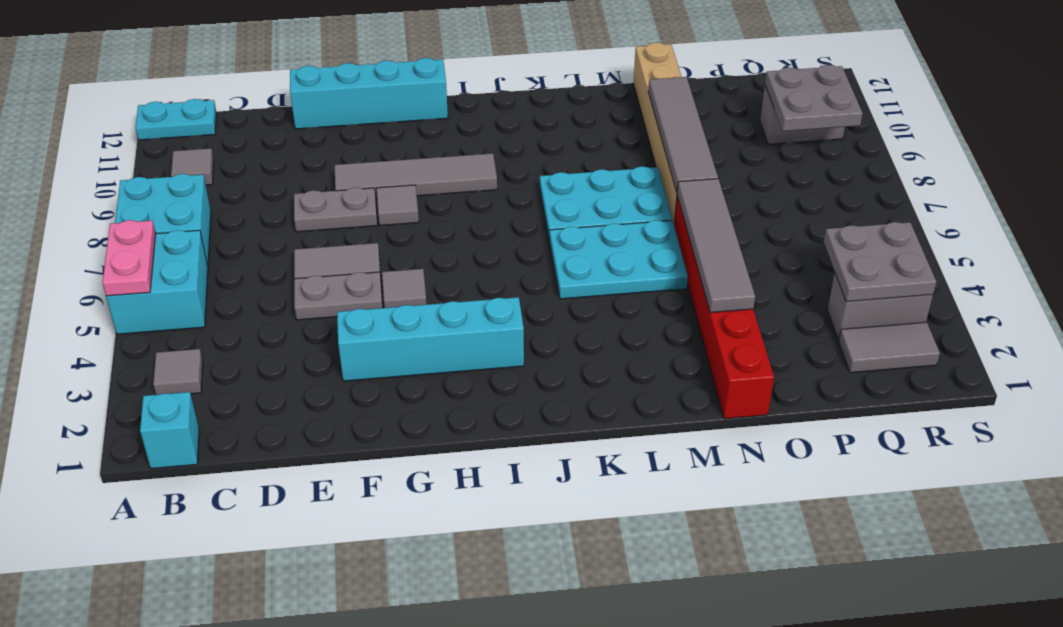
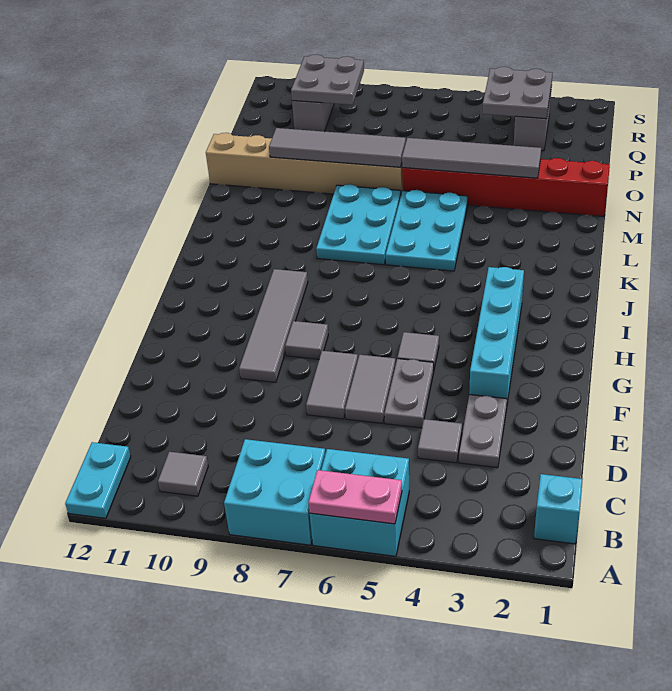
grey 1x1 tile [153,349,203,395] -> grey 1x1 tile moved to [418,419,462,463]
grey 1x2 plate [294,187,377,232] -> grey 1x2 plate moved to [459,395,507,468]
cyan 1x4 brick [290,58,448,129] -> none
grey 1x2 tile [839,322,940,373] -> grey 1x2 tile moved to [306,351,358,419]

